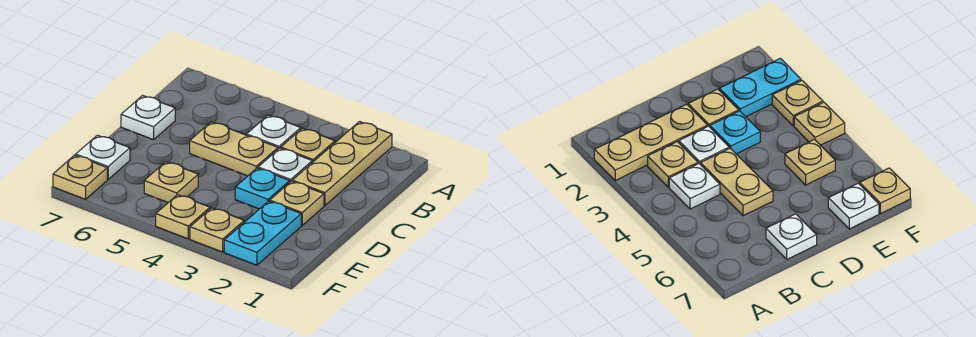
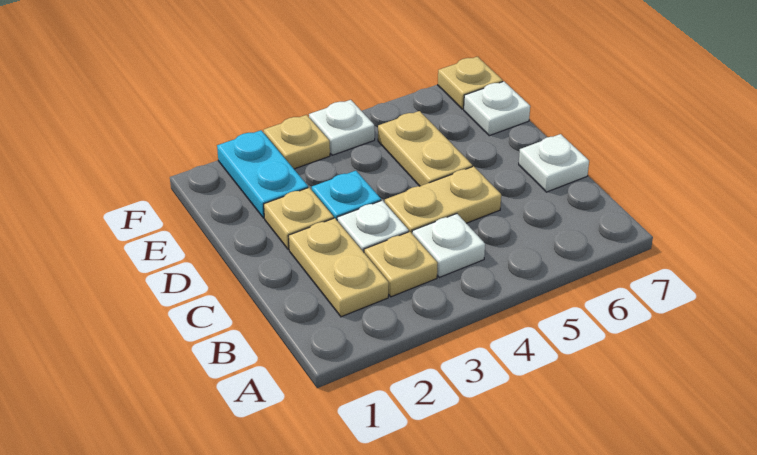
tan 1x3 plate [292,122,392,206] -> tan 1x2 plate [288,218,389,317]
tan 1x1 plate [144,162,198,202] -> tan 1x2 plate [378,111,472,186]
tan 1x1 plate [156,195,210,239] -> white 1x1 plate [309,100,375,155]

